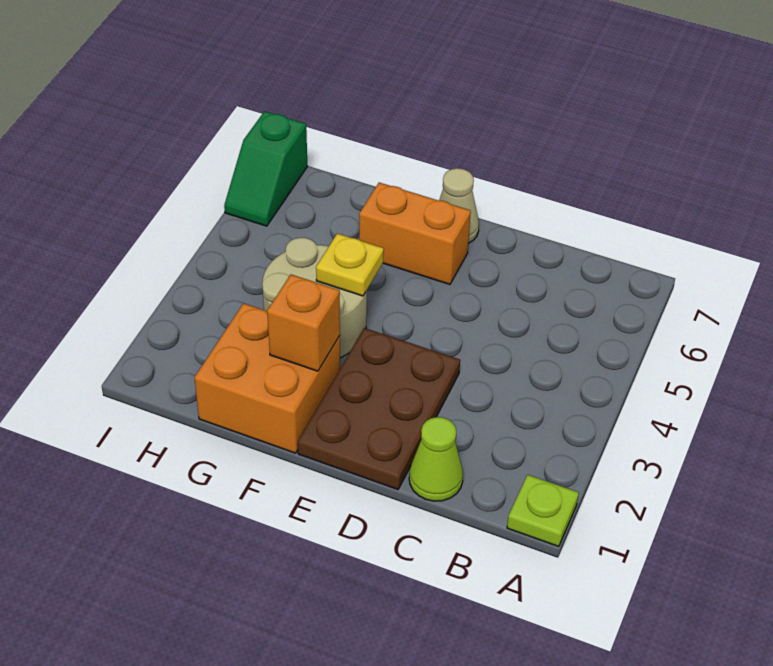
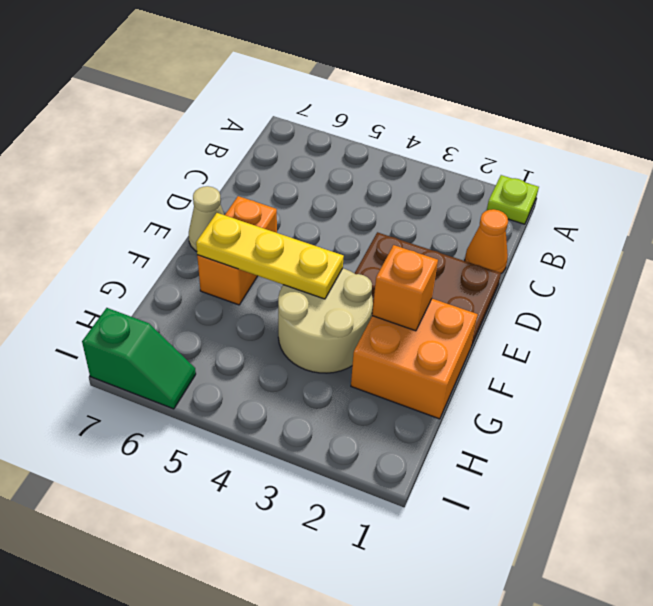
lime 1x1 cone [409,417,463,501] -> orange 1x1 cone [465,209,508,273]
yellow 1x1 plate [316,233,384,296] -> yellow 1x3 plate [196,213,344,299]

